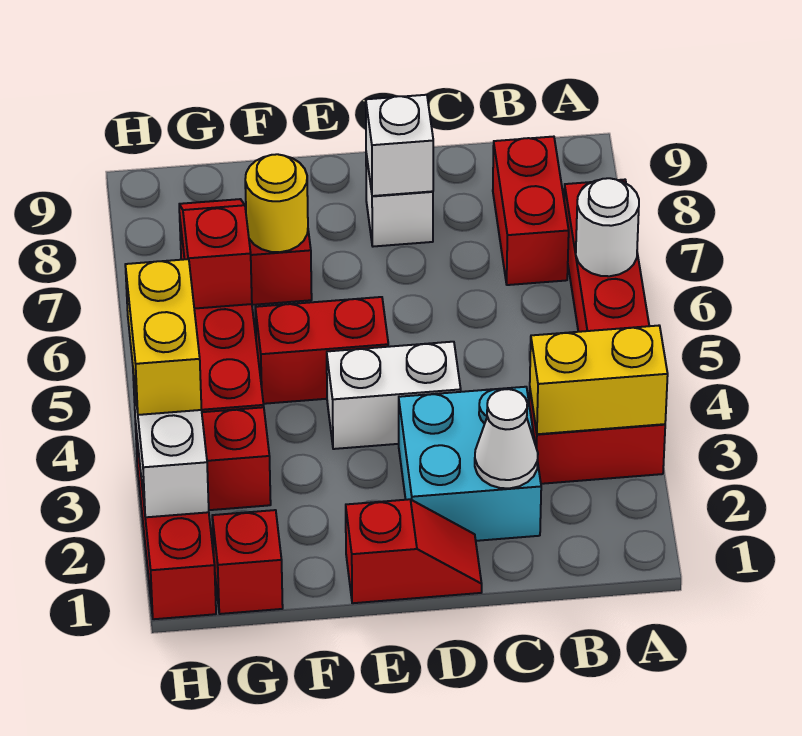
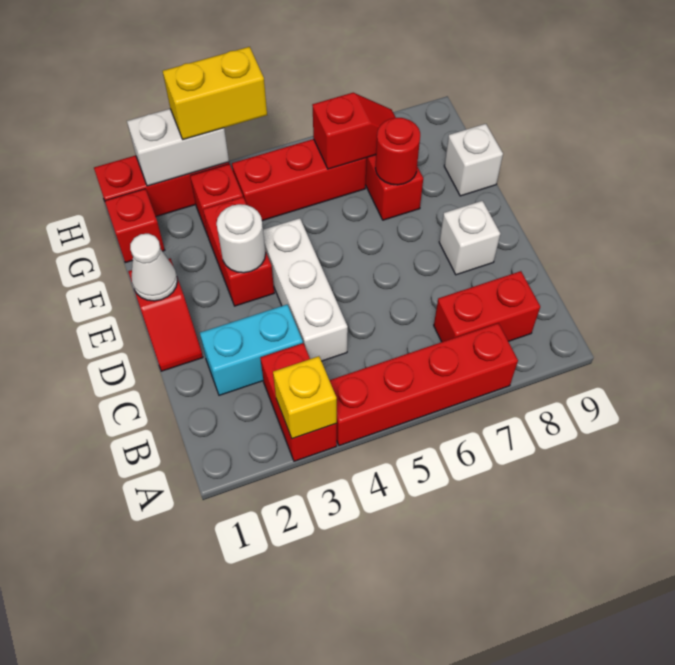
yellow 1x2 brick [530,326,668,434] -> yellow 1x1 brick [273,356,337,439]
white 1x1 round brick [576,178,639,276] -> white 1x1 round brick moved to [216,204,266,273]
cyan 2x2 brick [399,387,541,541] -> cyan 1x2 brick [200,304,303,395]
white 1x1 cone [475,389,538,488] -> white 1x1 cone moved to [130,234,177,301]
white 1x2 brick [327,342,461,449] -> white 1x3 brick [263,218,348,361]
white 1x1 brick [366,95,433,196] -> white 1x1 brick moved to [444,124,503,196]
red 1x2 brick [255,297,388,404] -> red 1x2 brick moved to [203,197,274,306]
yellow 1x1 round brick [245,154,308,252] -> red 1x1 round brick [375,118,420,185]

